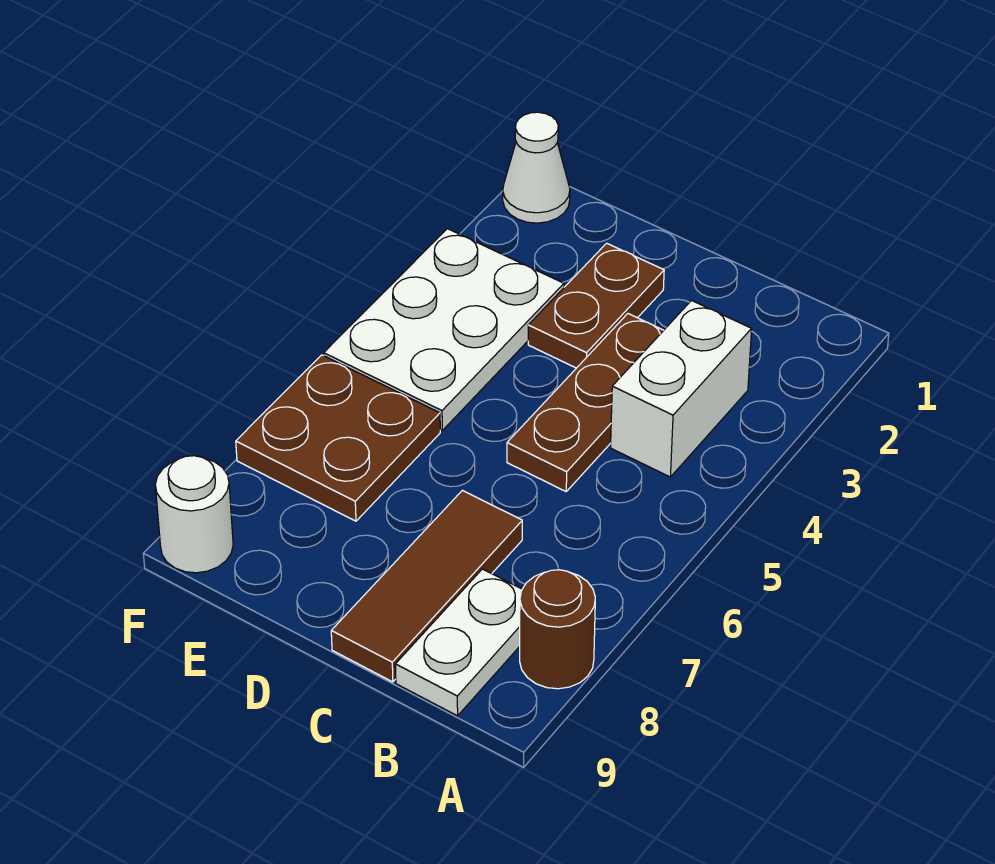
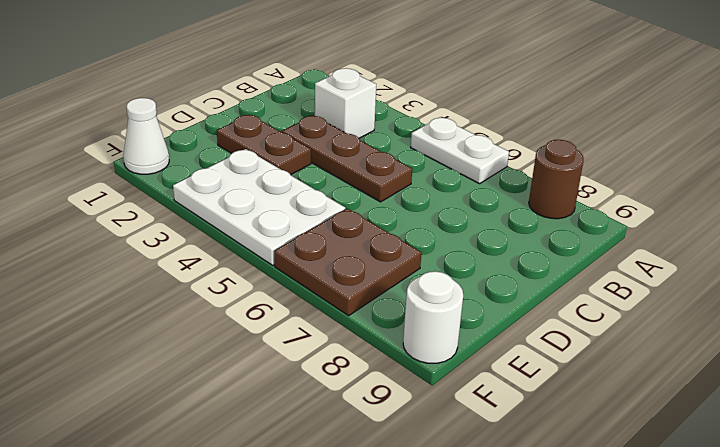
white 1x2 brick [611,301,752,477] -> white 1x1 brick [315,68,376,138]
white 1x2 plate [395,569,522,716] -> white 1x2 plate moved to [411,117,509,184]
brown 1x3 tile [331,490,522,682] -> none

